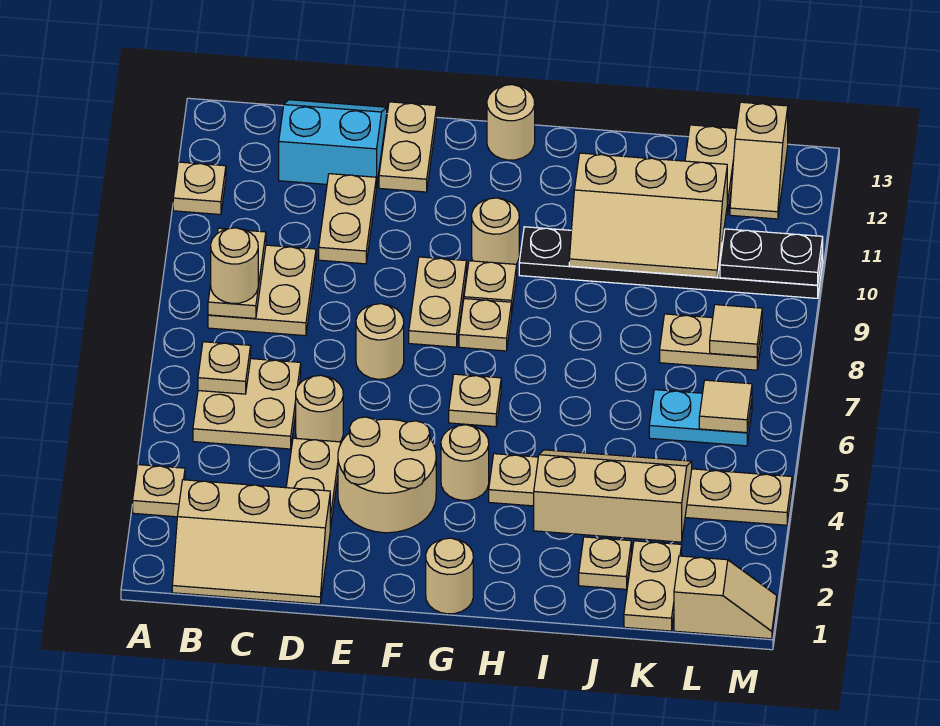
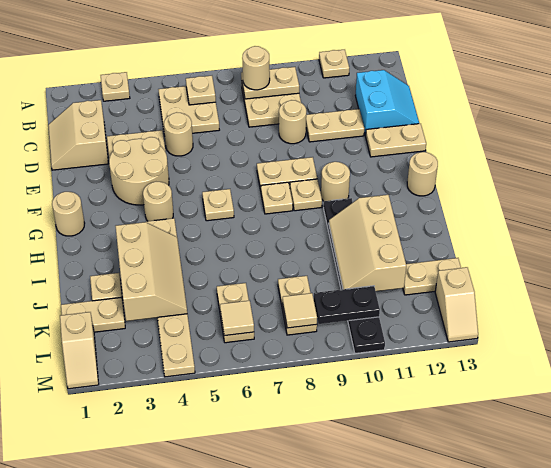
tan 2x3 slope [172,480,330,604] -> tan 2x2 slope [48,100,108,170]
tan 1x1 round brick [356,304,404,379] -> tan 1x1 round brick moved to [279,100,306,144]
cyan 1x2 plate [649,390,752,446] -> tan 1x2 plate [217,283,254,343]
black 1x2 plate [720,229,823,285] -> black 1x2 plate turned to [314,286,380,324]
tan 1x2 slope [730,102,788,219] -> tan 1x2 slope turned to [435,267,478,342]

